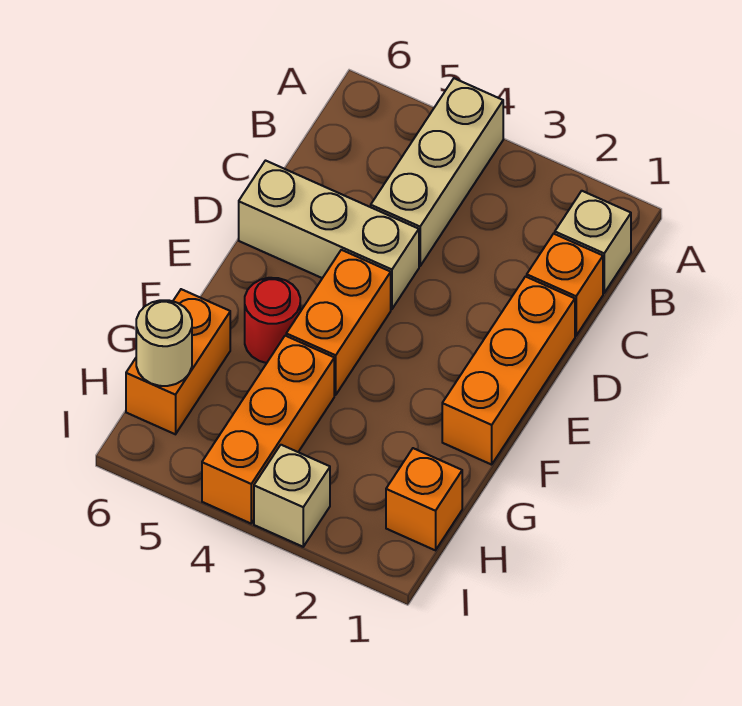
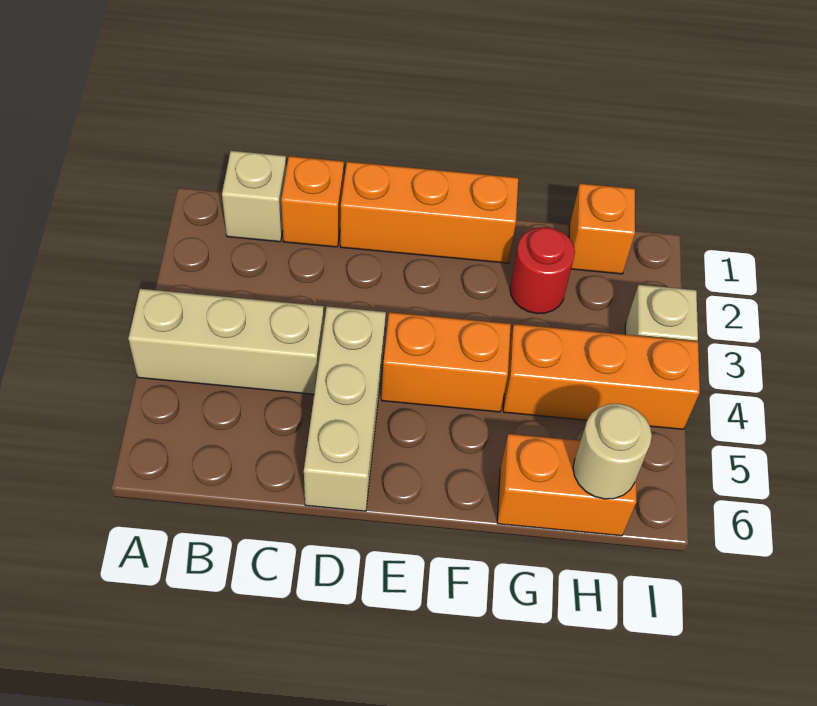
red 1x1 round brick [245,278,300,363] -> red 1x1 round brick moved to [510,227,575,314]

